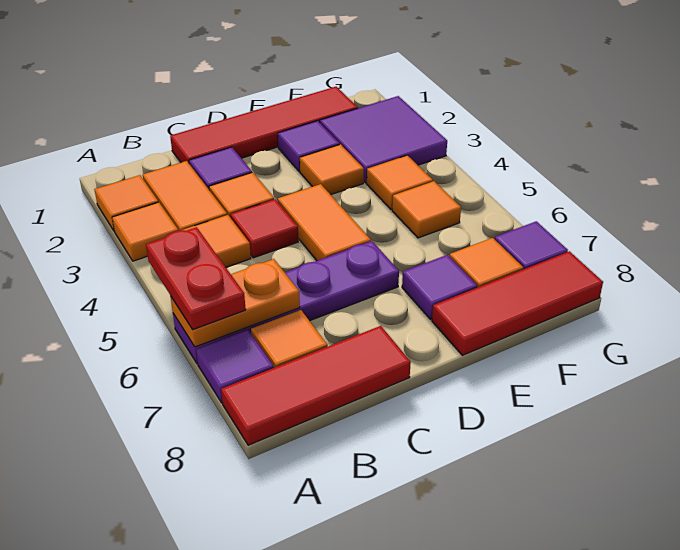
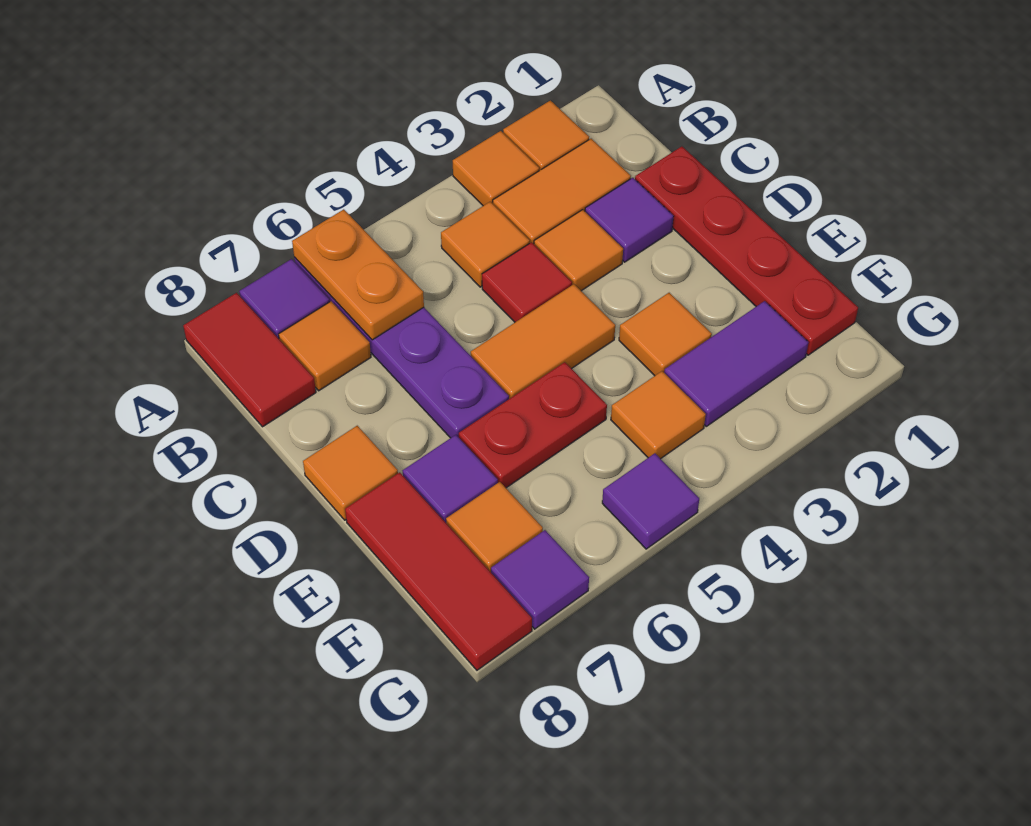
red 1x2 plate [146,227,246,329] -> red 1x2 plate moved to [459,362,607,488]
red 1x3 tile [221,326,411,445] -> red 1x2 tile [183,293,316,427]
red 1x4 tile [170,87,358,163] -> red 1x4 plate [635,146,858,355]
purple 1x1 tile [278,121,340,171] -> purple 1x1 tile moved to [602,453,699,549]
purple 2x2 tile [320,96,447,183] -> purple 1x2 tile [664,301,808,426]
orange 1x1 tile [392,181,461,238] -> orange 1x1 tile moved to [303,426,398,520]

